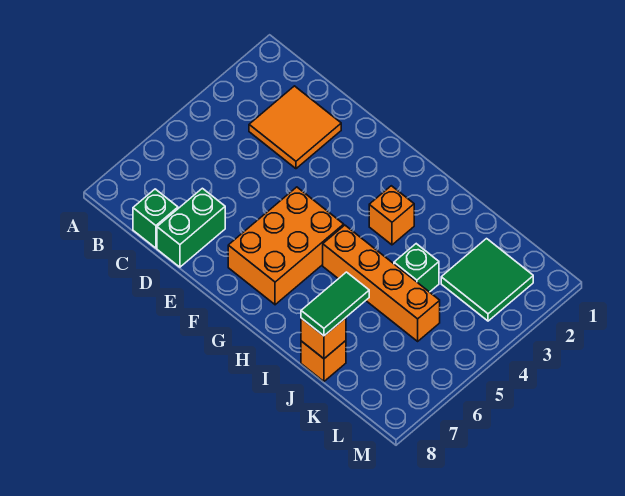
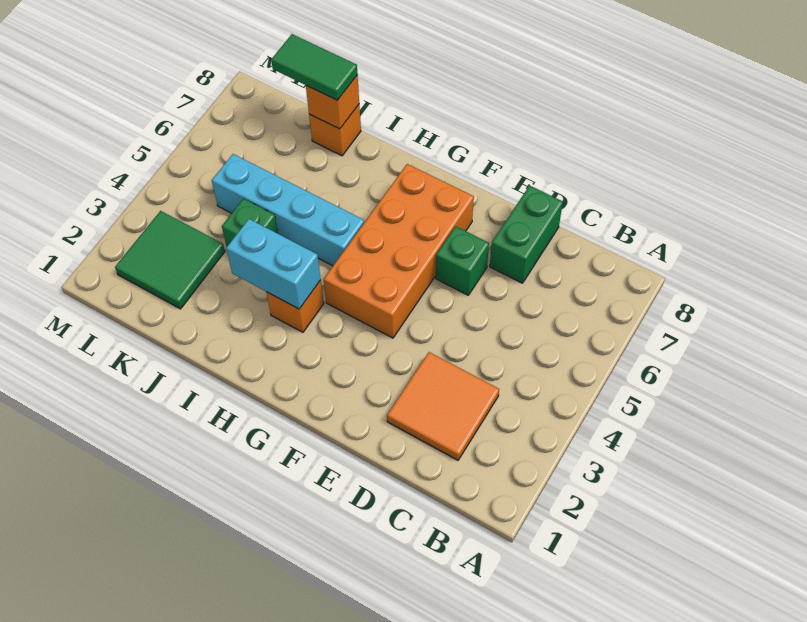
green 1x1 brick [133,189,178,248] -> green 1x1 brick moved to [436,226,489,295]
orange 2x3 brick [228,187,344,305] -> orange 2x4 brick [324,164,474,338]
none -> cyan 1x2 brick [226,219,321,309]
orange 1x4 brick [323,225,440,341] -> cyan 1x4 brick [212,154,364,266]
green 1x2 tile [301,272,369,336] -> green 1x2 tile turned to [271,34,357,100]

